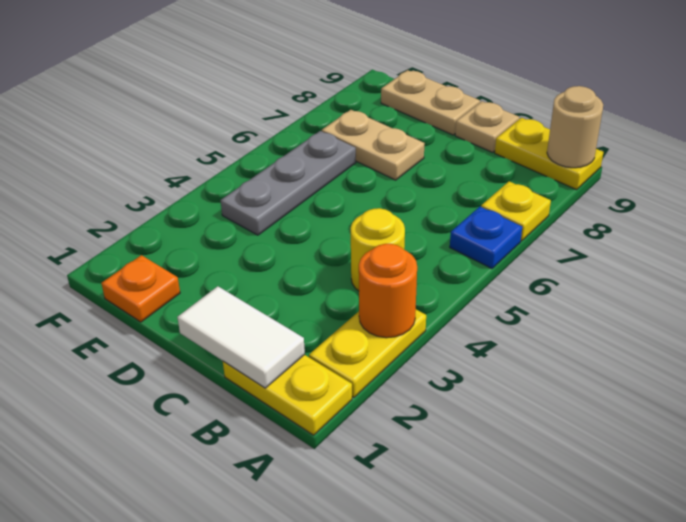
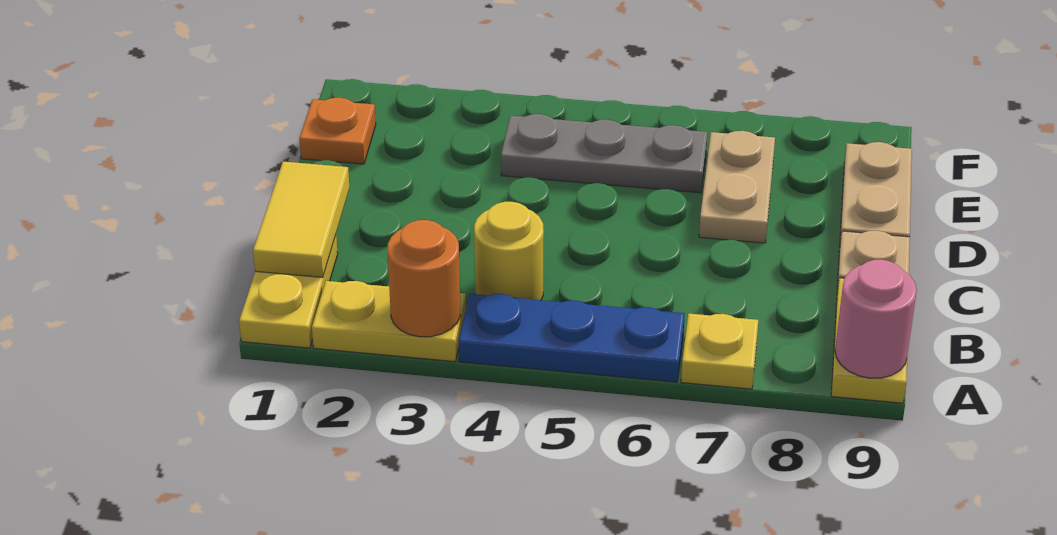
blue 1x1 plate [450,206,522,269] -> blue 1x3 plate [459,294,685,382]
tan 1x1 round brick [547,86,603,168] -> pink 1x1 round brick [835,260,917,378]
white 1x2 tile [177,286,305,388] -> yellow 1x2 tile [253,162,349,277]

